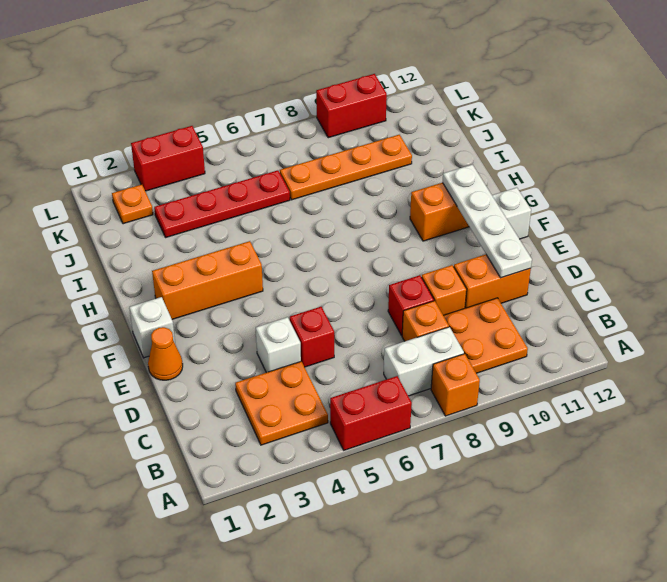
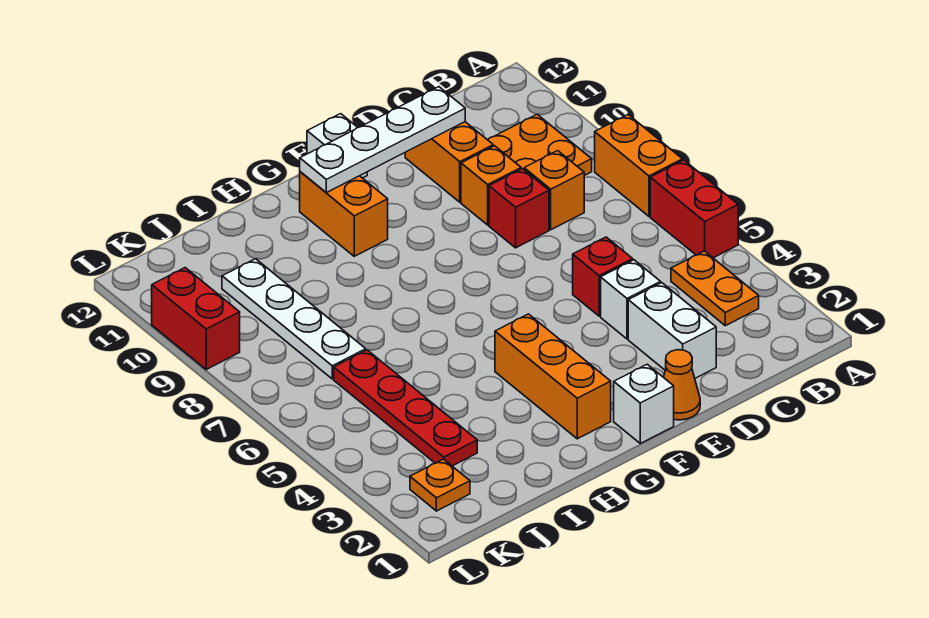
orange 1x1 brick [431,354,480,416] -> orange 1x2 brick [595,115,682,216]
orange 2x2 plate [235,361,328,445] -> orange 1x2 plate [671,251,759,326]
white 1x2 brick [384,327,464,396] -> white 1x2 brick moved to [628,283,716,378]
orange 1x4 plate [280,135,412,200] -> white 1x4 plate [222,259,366,379]
red 1x2 brick [131,126,205,191] -> none

